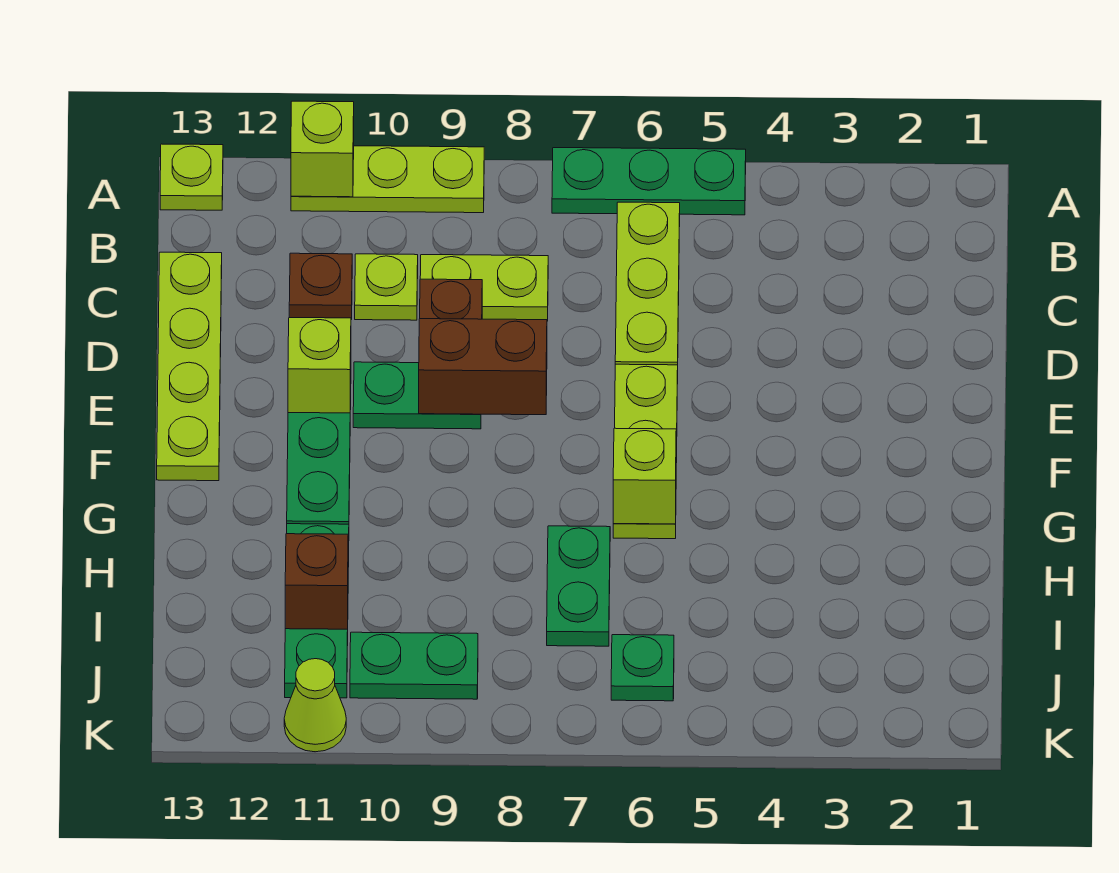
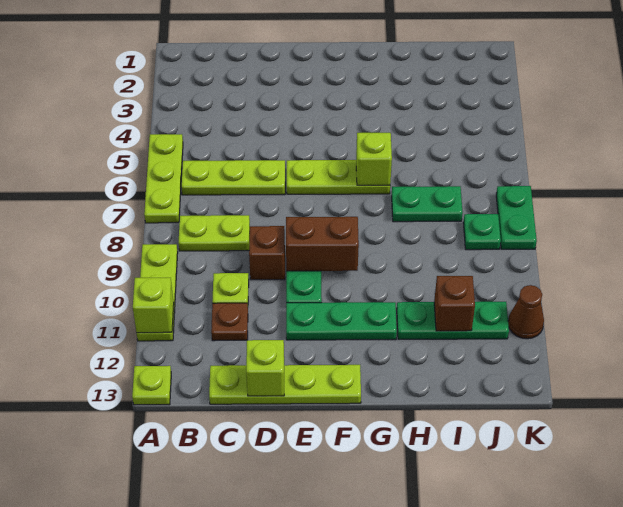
green 1x3 plate [552,148,746,215] -> lime 1x3 plate [144,134,183,223]
lime 1x2 plate [420,255,548,321] -> lime 1x2 plate turned to [179,215,250,251]
brown 1x2 brick [419,319,547,415] -> brown 1x2 brick turned to [286,217,359,271]
lime 1x1 brick [288,318,351,413] -> lime 1x1 brick moved to [246,340,284,396]
green 1x1 plate [611,635,674,701] -> green 1x1 plate moved to [463,214,501,250]
green 1x2 plate [350,632,478,699] -> green 1x2 plate moved to [496,186,537,249]
lime 1x1 cone [284,659,346,752] -> brown 1x1 cone [508,285,544,339]

